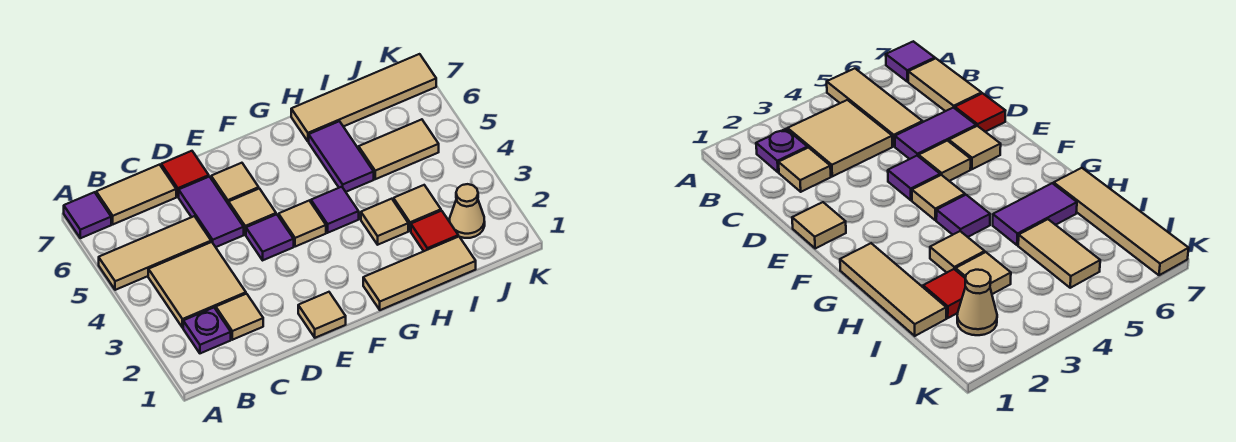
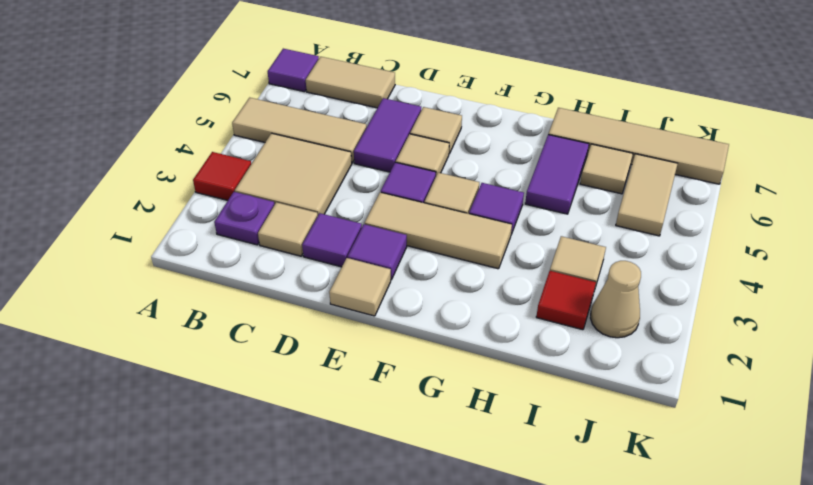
none -> purple 1x1 tile [302,213,362,267]
red 1x1 tile [161,151,209,197] -> red 1x1 tile moved to [193,152,251,200]
none -> purple 1x1 tile [347,224,407,280]
tan 1x3 tile [363,236,476,310] -> tan 1x3 tile moved to [365,192,512,269]
tan 1x1 tile [361,199,408,245] -> tan 1x1 tile moved to [580,144,633,194]
tan 1x2 tile [359,119,439,179] -> tan 1x2 tile turned to [616,154,678,236]

